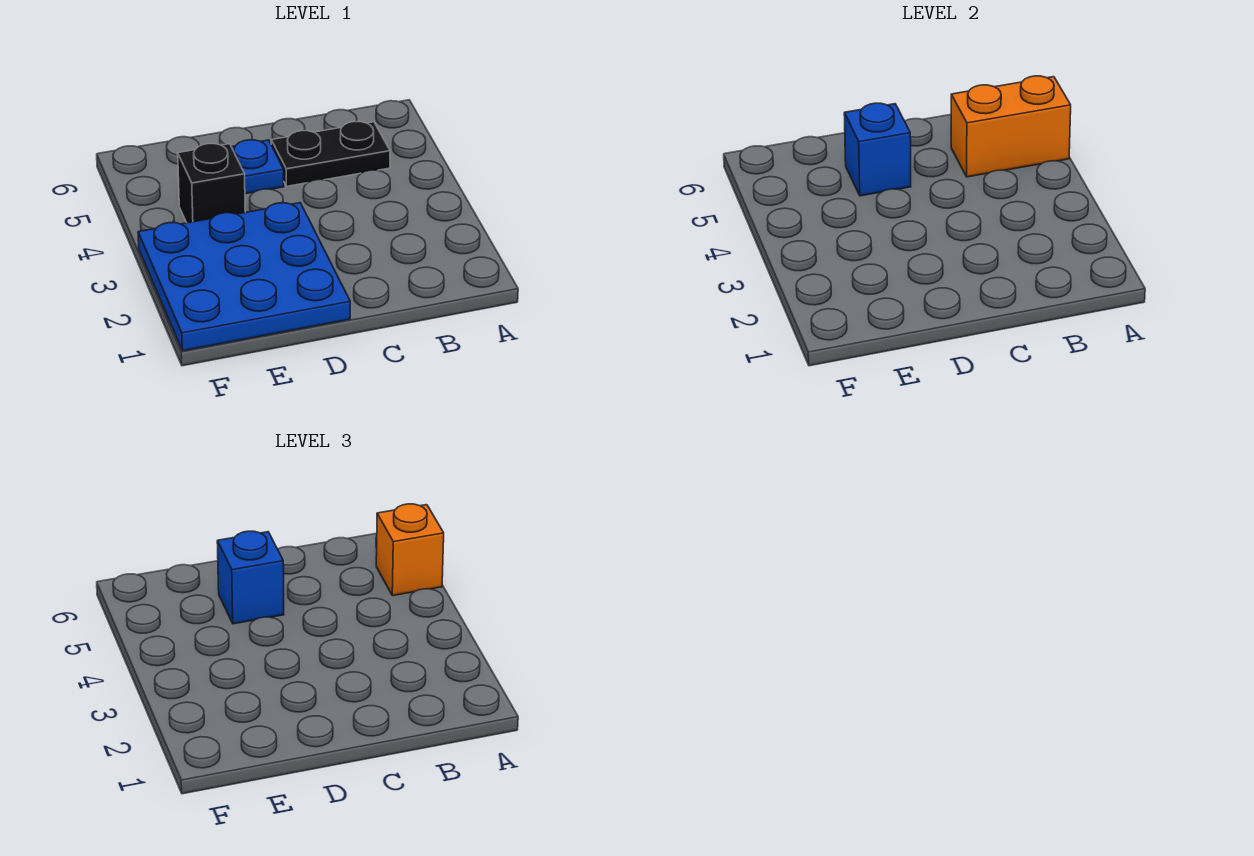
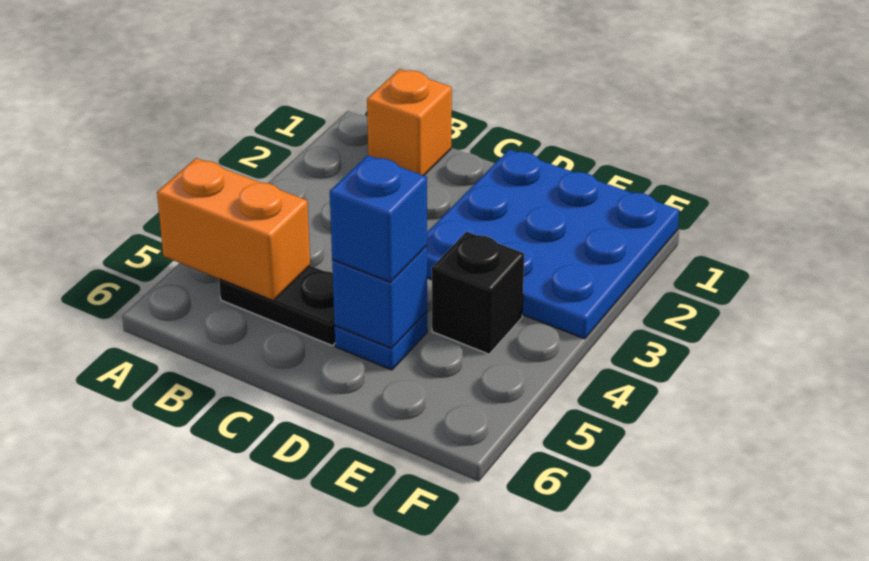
orange 1x1 brick [376,504,444,596] -> orange 1x1 brick moved to [367,69,452,175]

